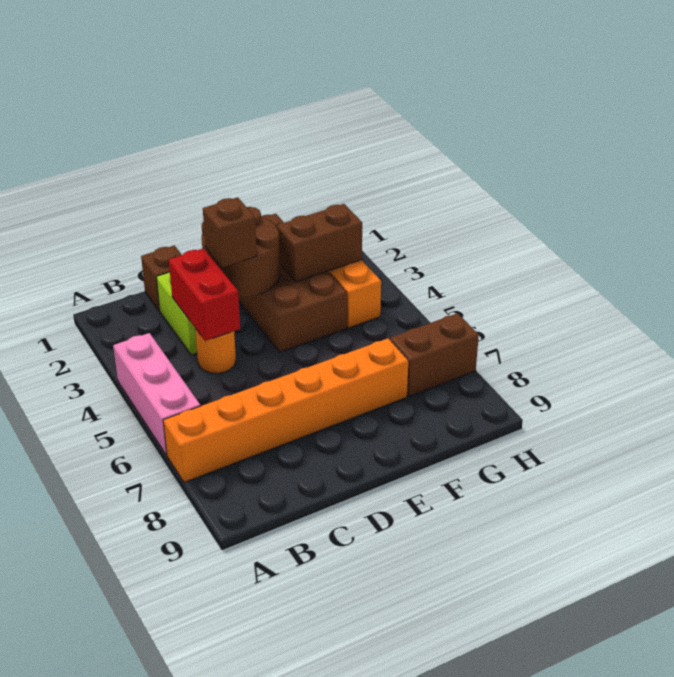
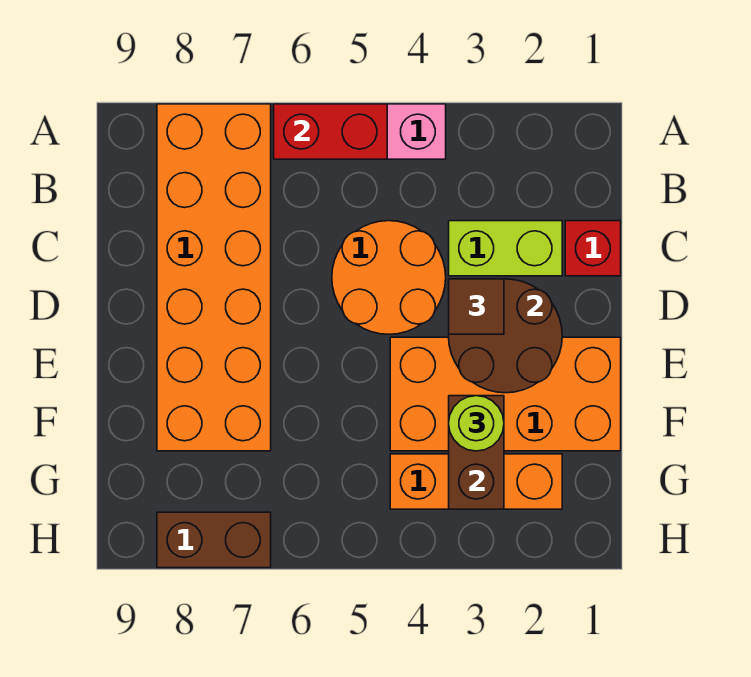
orange 1x6 brick [163,338,409,482] -> orange 2x6 brick [157,104,271,451]
brown 1x1 brick [141,245,182,311] -> red 1x1 brick [565,221,621,276]
red 1x2 brick [169,248,240,341] -> red 1x2 brick moved to [274,104,387,159]
orange 1x1 round brick [195,328,236,373] -> orange 2x2 round brick [332,221,446,334]
brown 1x1 brick [203,197,257,267] -> brown 1x1 tile [449,279,504,334]
brown 2x4 brick [239,214,347,352] -> orange 2x4 brick [390,337,621,451]
none -> lime 1x1 round brick [449,396,504,451]
brown 1x2 brick [390,313,479,396] -> brown 1x2 brick turned to [157,512,271,568]

